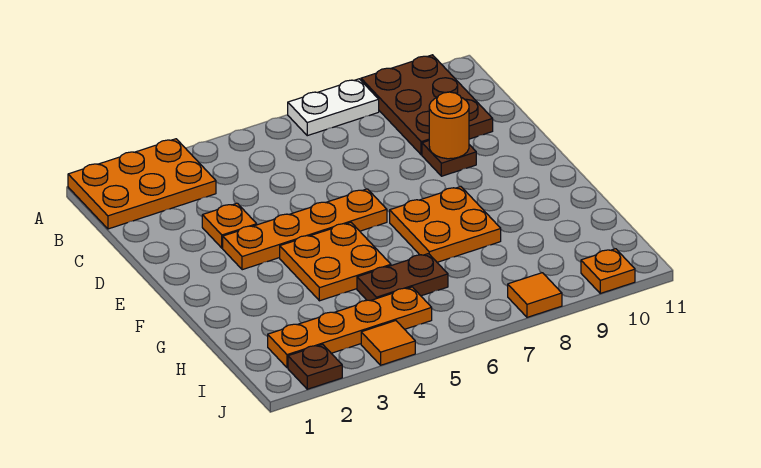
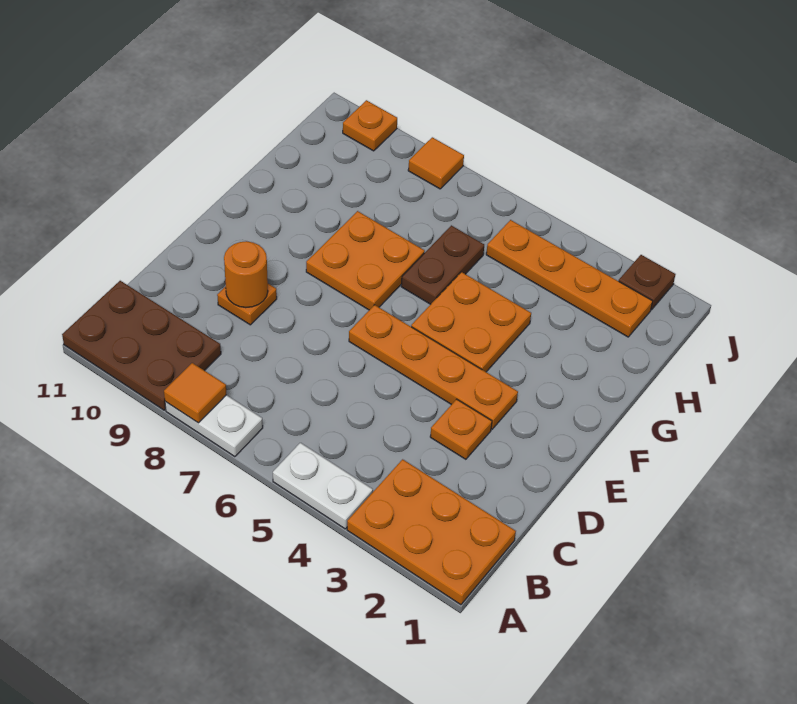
none -> white 1x2 plate [273,443,373,529]
brown 2x3 plate [361,55,493,155] -> brown 2x3 plate turned to [62,281,221,410]
brown 1x1 plate [422,141,476,176] -> orange 1x1 plate [217,284,277,325]
brown 1x2 plate [357,254,448,301] -> brown 1x2 plate turned to [401,225,484,304]
orange 1x1 tile [361,321,415,365] -> orange 1x1 tile moved to [164,363,227,423]

